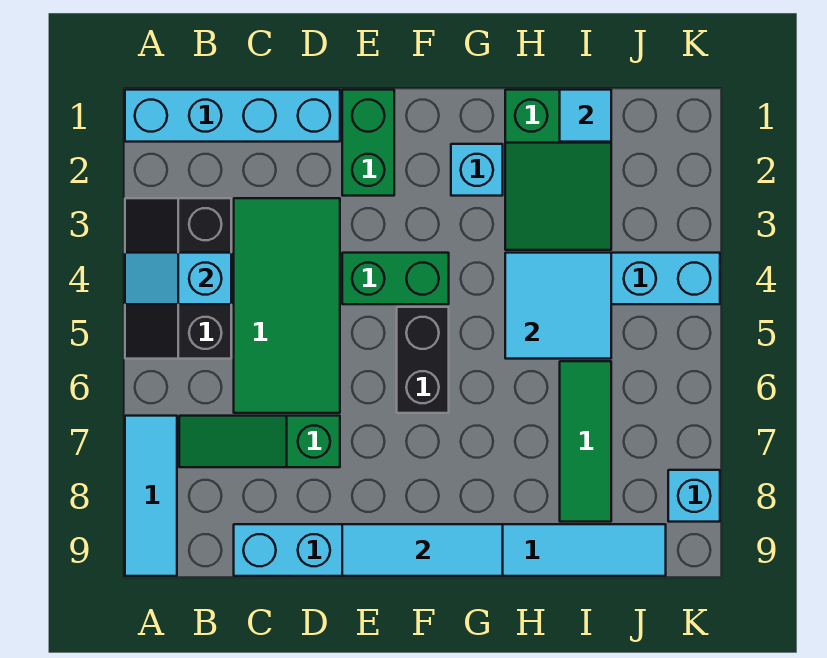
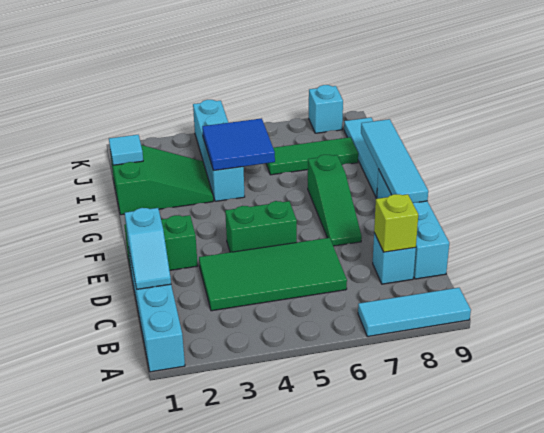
black 2x3 slope [125,198,231,359] -> none
cyan 1x2 slope [125,253,231,304] -> cyan 1x2 slope moved to [125,208,171,289]
green 1x3 slope [179,416,340,467] -> green 1x3 slope moved to [308,155,362,246]
none -> lime 1x1 brick [374,194,418,252]
green 1x2 brick [342,253,449,304] -> green 1x2 brick turned to [225,201,297,252]
cyan 1x3 tile [342,524,503,576] -> cyan 1x4 tile [361,119,428,203]
black 1x2 brick [397,307,449,413] -> none
cyan 1x1 brick [451,144,503,196] -> cyan 1x1 brick moved to [373,233,416,284]
cyan 2x2 tile [505,253,611,359] -> blue 2x2 tile [202,118,275,171]

